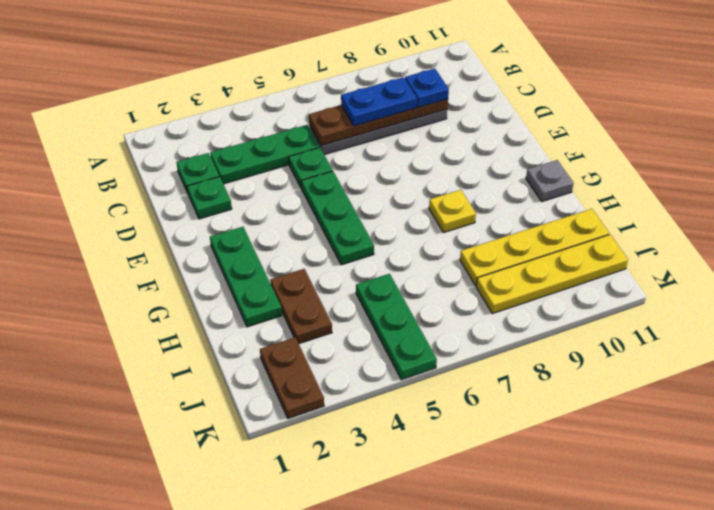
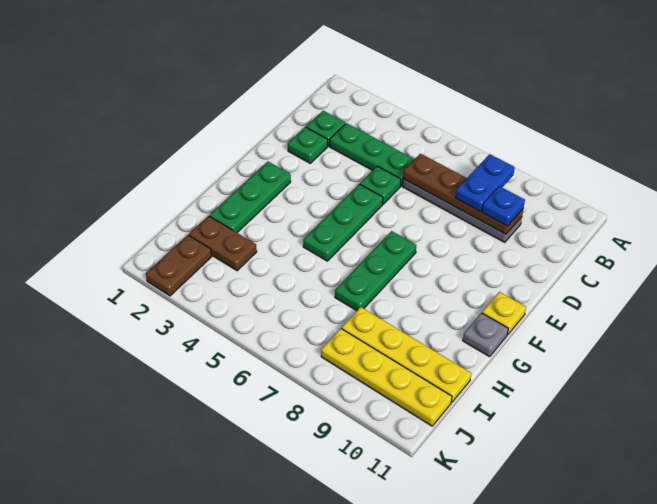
blue 1x2 plate [341,77,417,126] -> blue 1x2 plate turned to [455,154,515,211]
yellow 1x1 plate [429,190,476,233] -> yellow 1x1 plate moved to [482,292,526,335]
brown 1x2 plate [270,269,332,344] -> brown 1x2 plate turned to [189,216,257,271]
green 1x3 plate [356,274,437,380] -> green 1x3 plate moved to [335,231,416,311]

